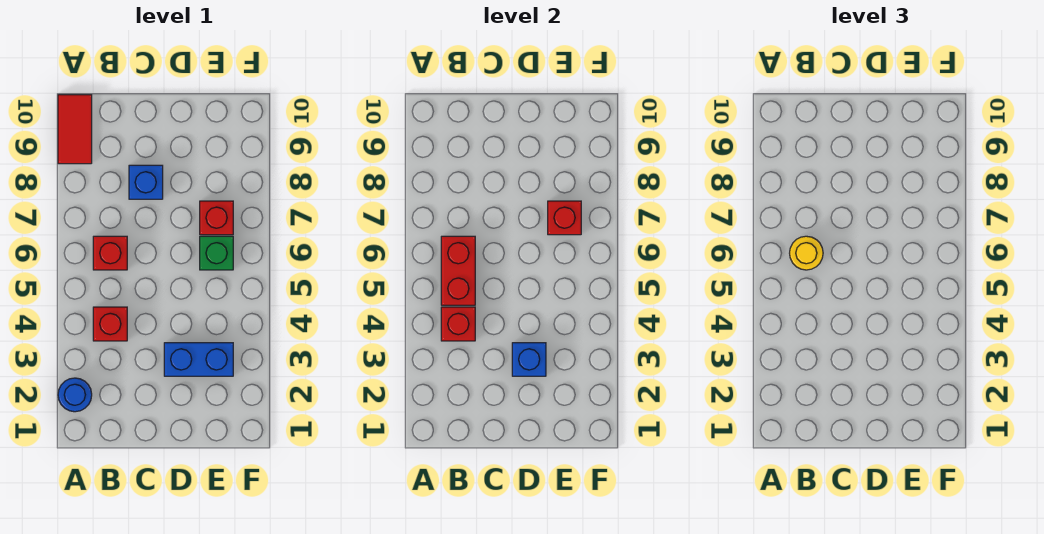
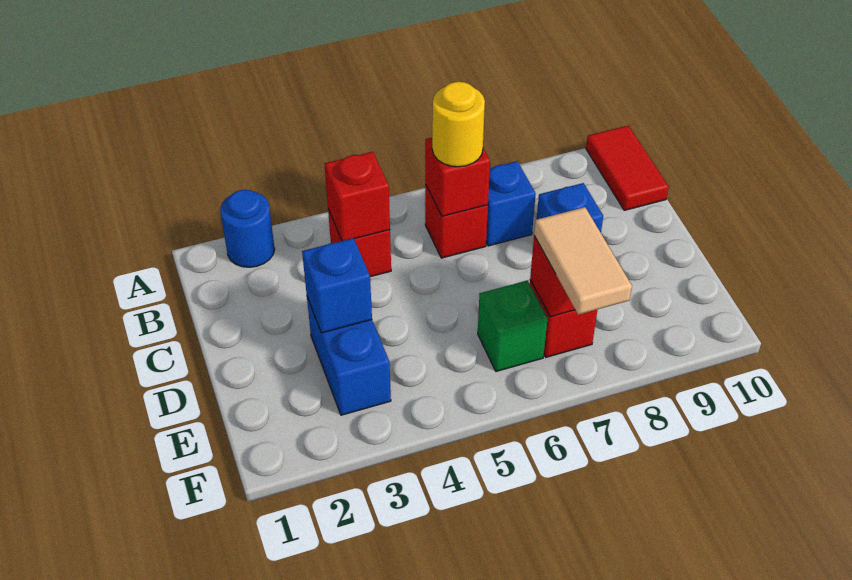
red 1x2 tile [58,95,92,164] -> red 1x2 tile turned to [586,126,669,210]
red 1x2 brick [441,236,475,305] -> red 1x1 brick [425,138,490,216]
none -> blue 1x1 brick [486,161,536,246]
none -> tan 1x2 tile [534,207,632,315]

